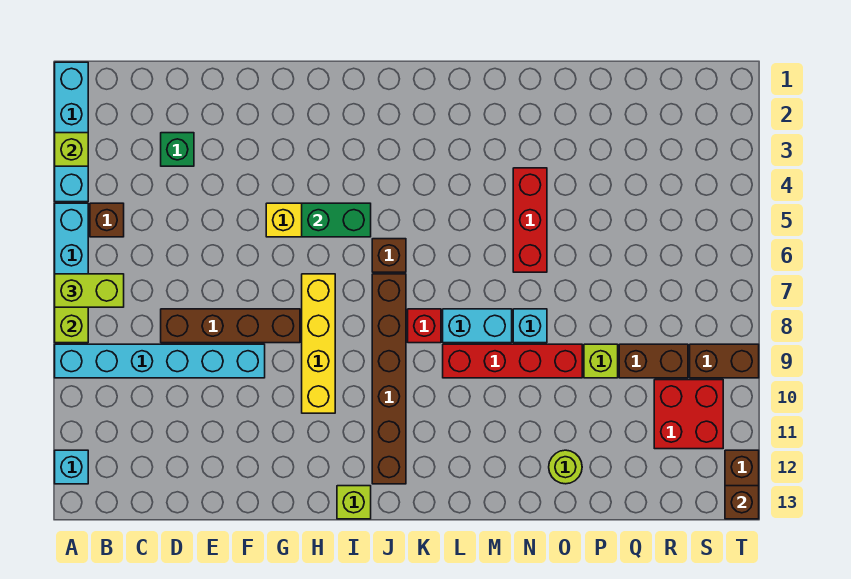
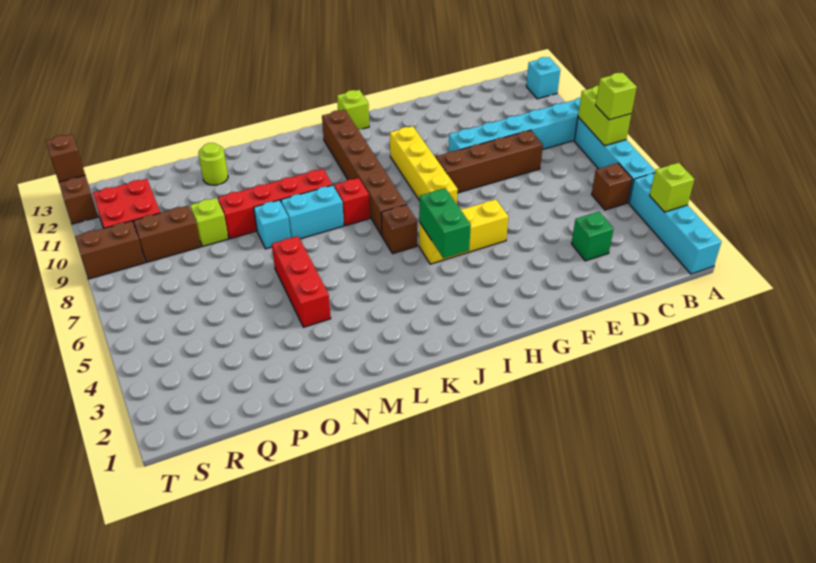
lime 1x2 brick [55,274,124,307] -> lime 1x1 brick [596,73,637,120]
green 1x2 brick [302,203,371,237] -> green 1x2 brick turned to [419,188,471,258]

